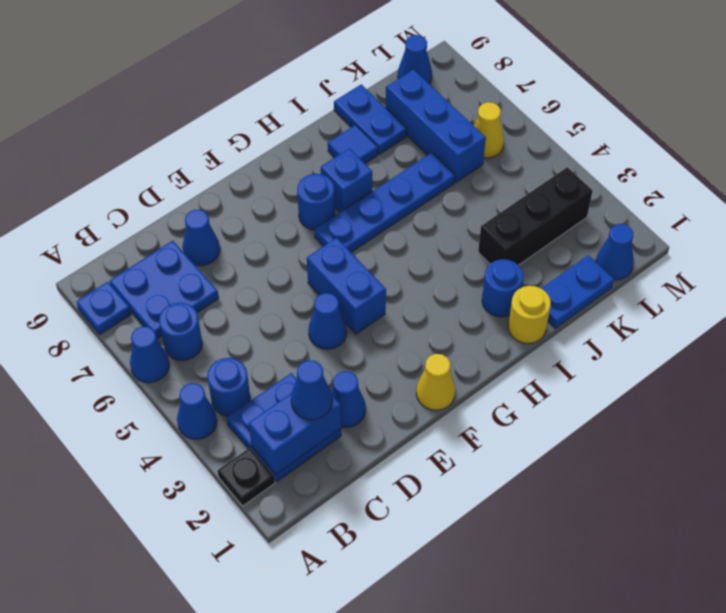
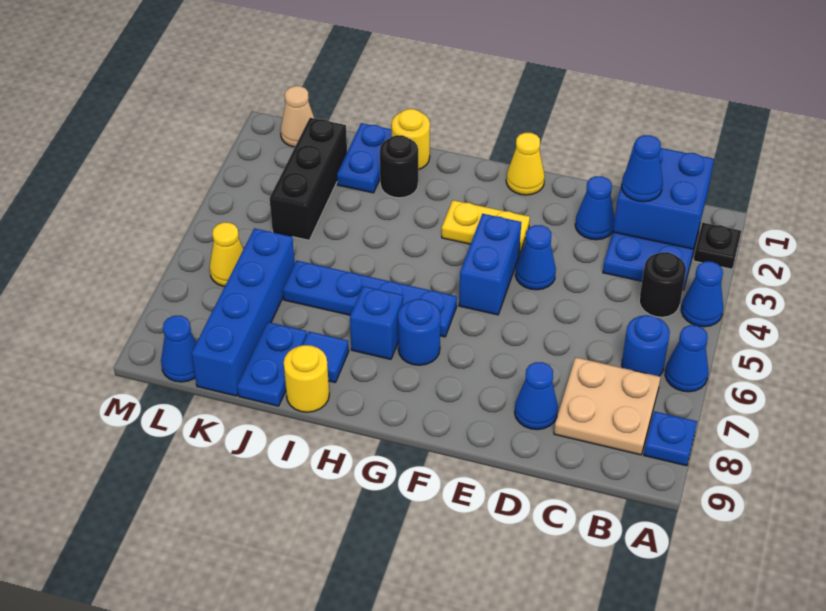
blue 1x2 brick [249,393,341,474] -> blue 2x2 brick [613,143,714,249]
blue 1x1 round brick [207,358,250,416] -> black 1x1 round brick [639,252,686,317]
blue 2x2 plate [110,241,219,339] -> tan 2x2 plate [554,357,661,455]
none -> yellow 1x2 plate [442,200,530,254]
blue 1x1 round brick [482,259,523,317] -> black 1x1 round brick [380,135,418,198]
none -> yellow 1x1 round brick [284,345,329,412]
blue 1x2 plate [541,255,614,328] -> blue 1x2 plate turned to [337,123,392,193]
black 1x3 brick [478,167,592,265] -> black 1x3 brick turned to [269,118,347,240]
blue 1x3 brick [386,70,486,182] -> blue 1x4 brick [192,228,295,396]
blue 1x1 cone [596,224,634,280] -> tan 1x1 cone [280,86,314,147]

